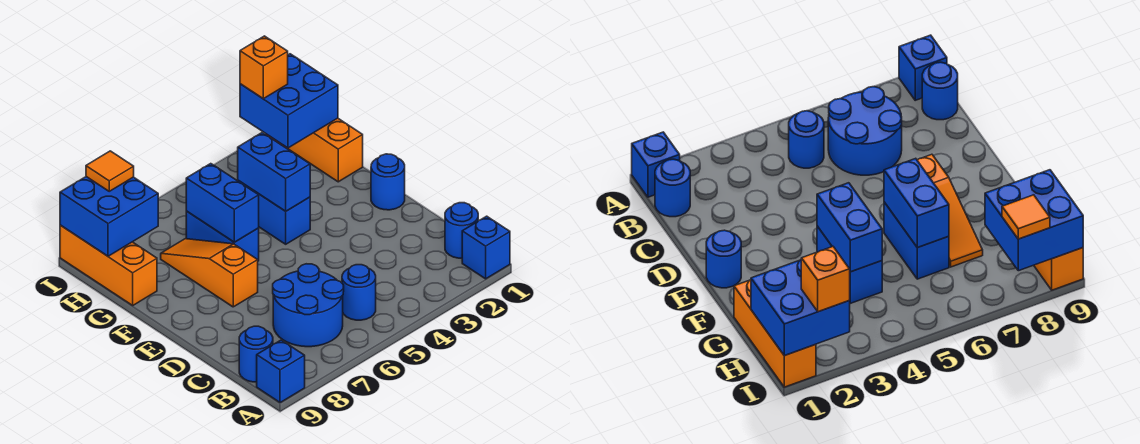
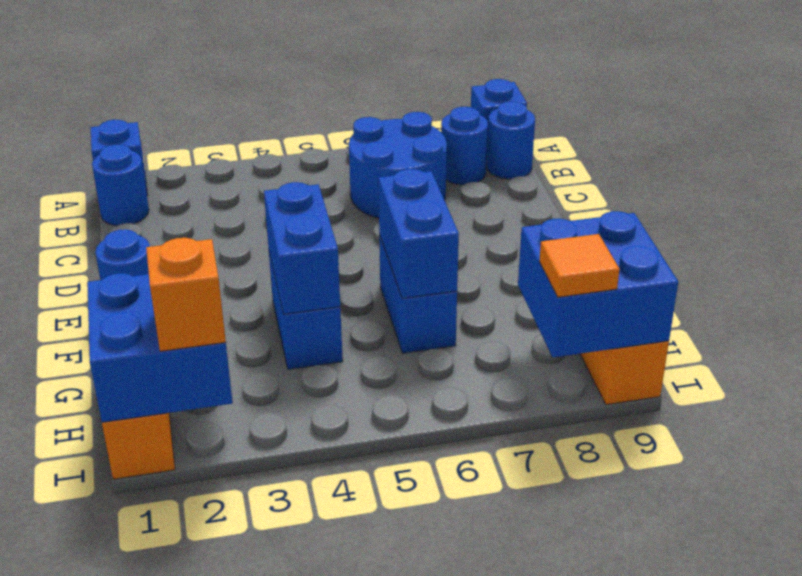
blue 1x1 round brick [342,265,376,320] -> blue 1x1 round brick moved to [441,107,488,185]
orange 1x3 slope [161,239,258,307] -> none

